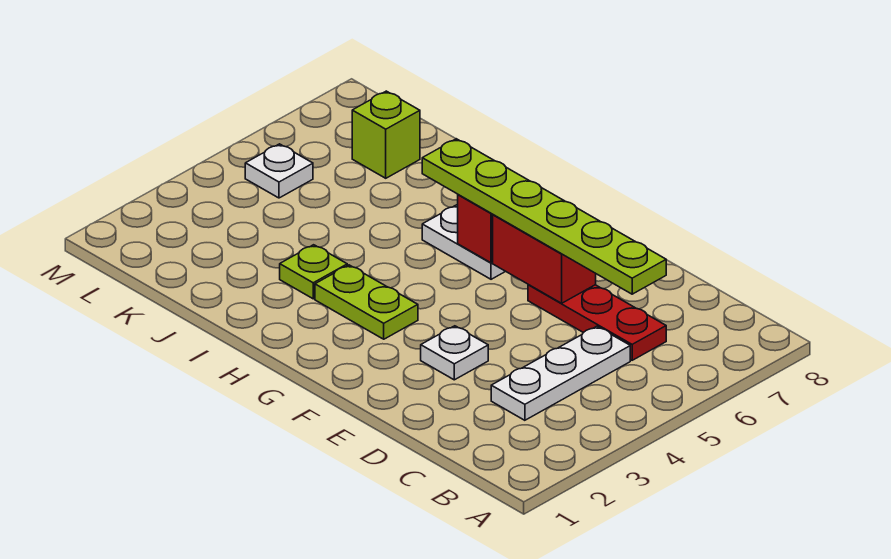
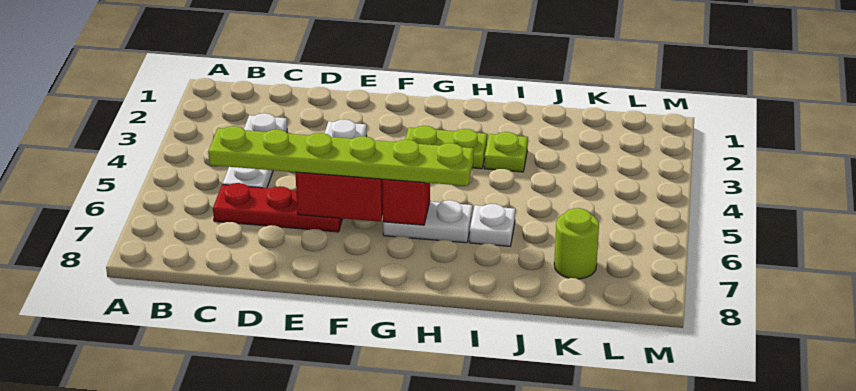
lime 1x1 brick [352,91,420,178] -> lime 1x1 round brick [554,208,599,279]
white 1x1 plate [245,144,313,198] -> white 1x1 plate moved to [469,204,515,246]

